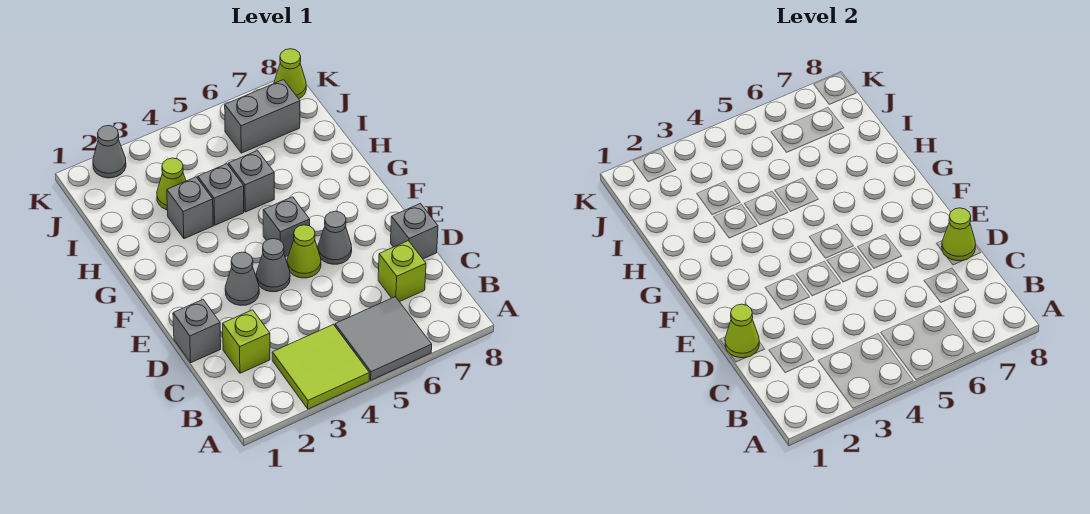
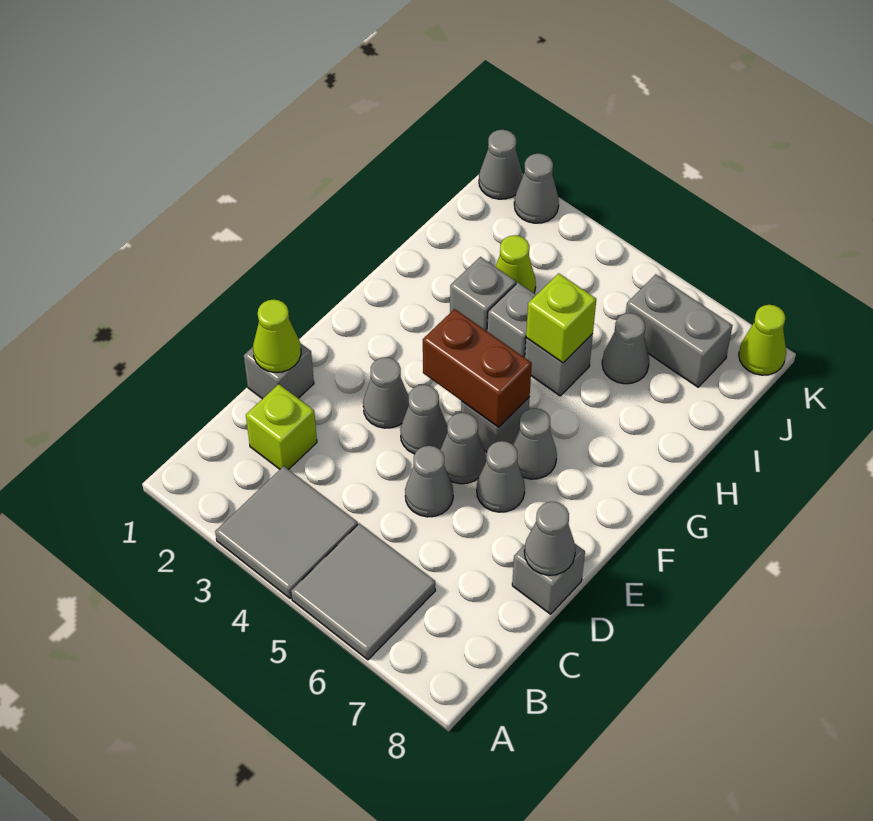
lime 2x2 tile [272,325,369,409] -> grey 2x2 tile [215,466,358,599]
lime 1x1 brick [378,241,426,302] -> lime 1x1 brick moved to [526,273,596,363]
none -> grey 1x1 cone [405,446,453,517]
lime 1x1 cone [942,208,976,261] -> grey 1x1 cone [524,502,575,575]
lime 1x1 cone [287,225,321,278] -> grey 1x1 cone [440,413,486,484]
none -> brown 1x2 brick [423,309,532,427]
none -> grey 1x1 cone [512,408,557,479]
none -> grey 1x1 cone [602,313,649,384]
none -> grey 1x1 cone [479,130,523,199]

